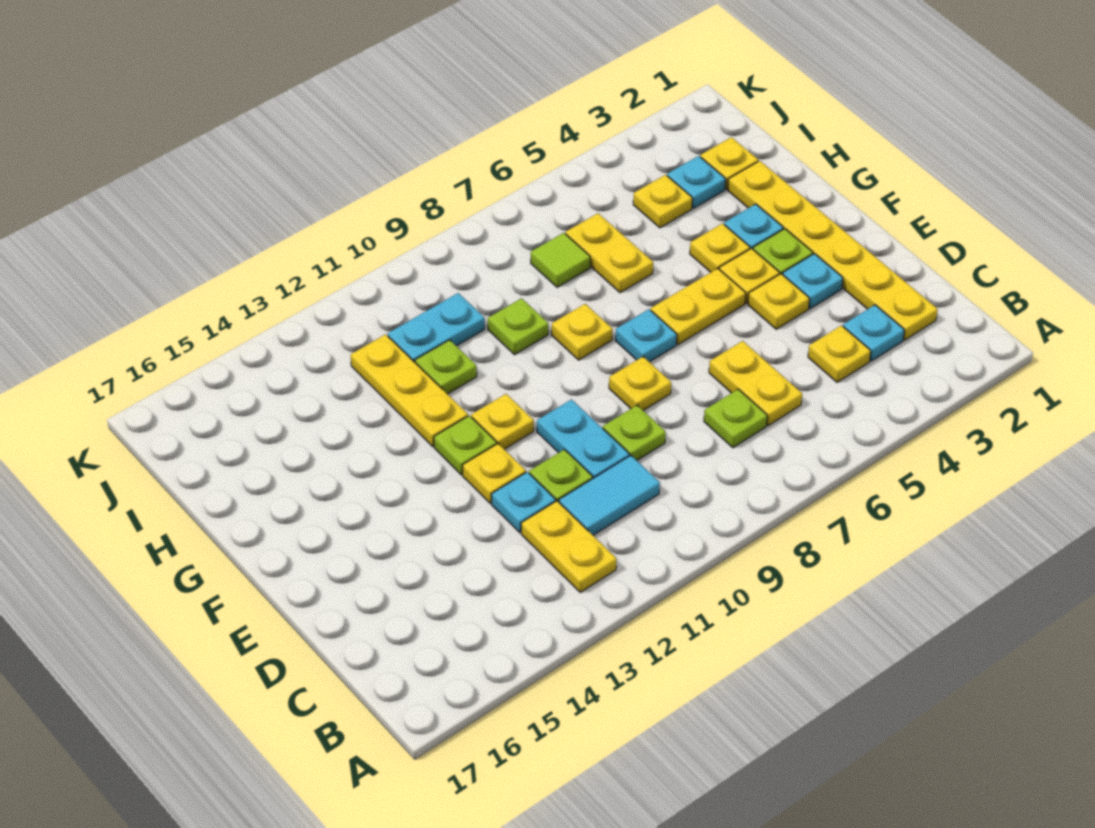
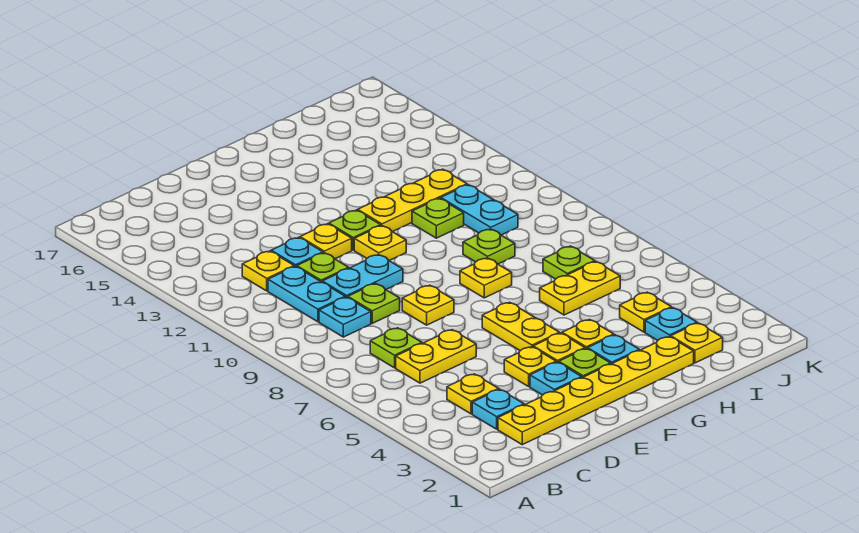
yellow 1x2 plate [521,501,616,592] -> yellow 1x1 plate [242,251,294,291]
cyan 1x2 tile [559,455,660,535] -> cyan 1x2 plate [268,266,345,322]
cyan 1x1 plate [615,309,677,362] -> cyan 1x1 plate moved to [319,297,371,337]
lime 1x1 tile [531,233,590,287] -> lime 1x1 plate [543,246,595,279]

